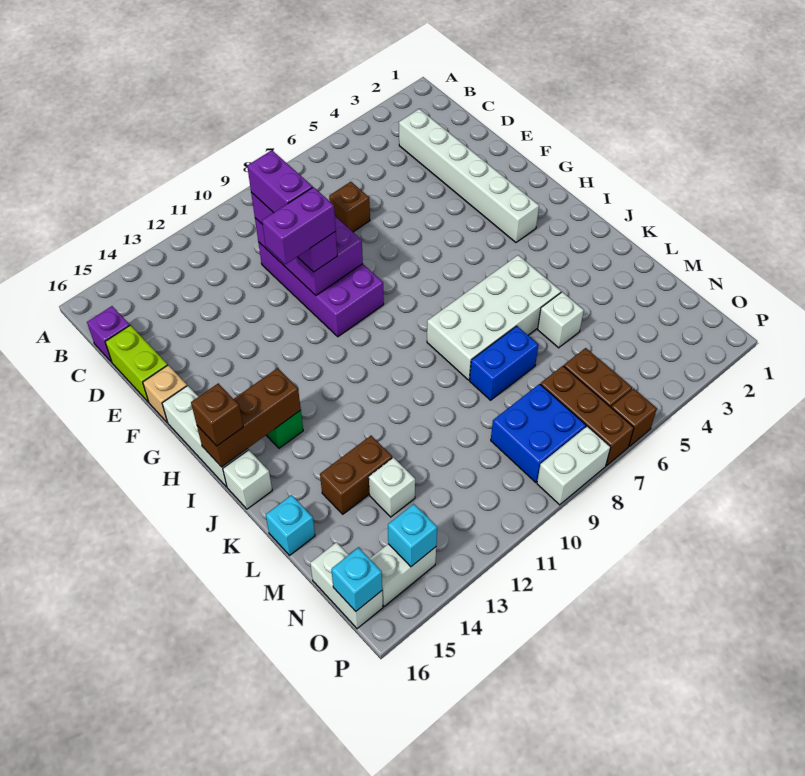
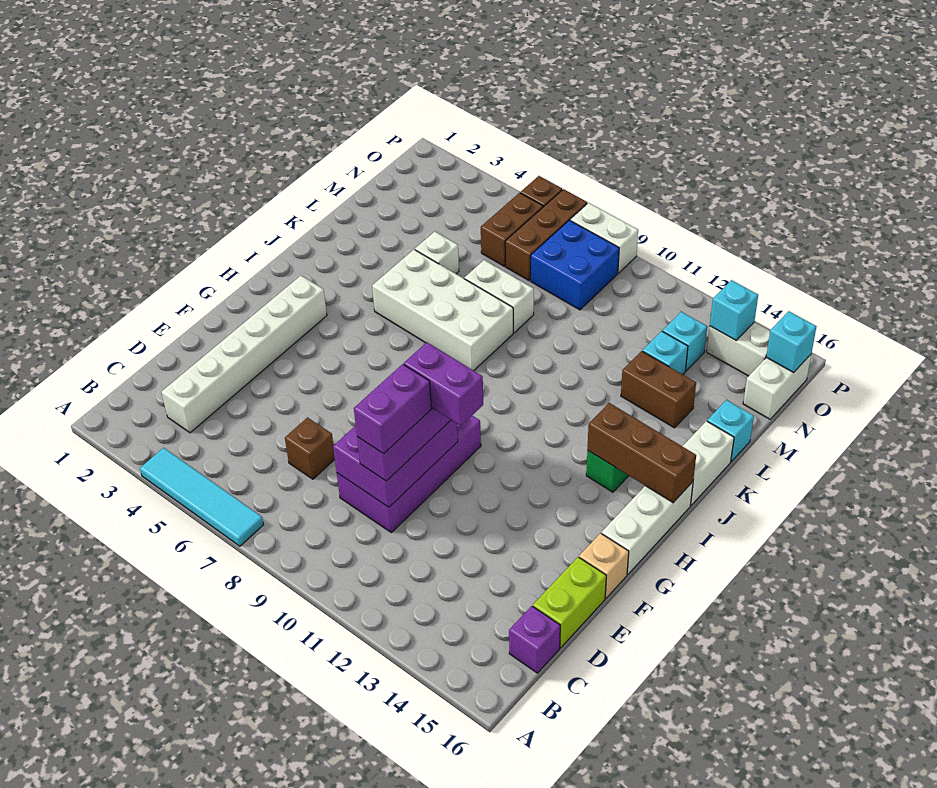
none -> cyan 1x4 tile [140,448,264,546]
brown 1x1 brick [191,383,243,446] -> none
white 1x1 brick [223,450,272,509] -> white 1x2 brick [682,421,734,505]
blue 1x2 brick [470,326,538,400] -> white 1x2 brick [464,260,534,332]
white 1x1 brick [369,458,415,517] -> cyan 1x1 brick [643,331,688,374]
none -> cyan 1x1 brick [662,312,707,371]

